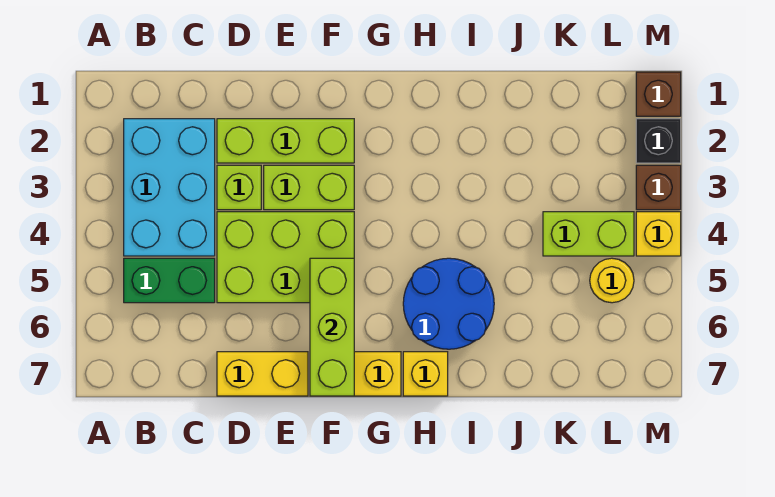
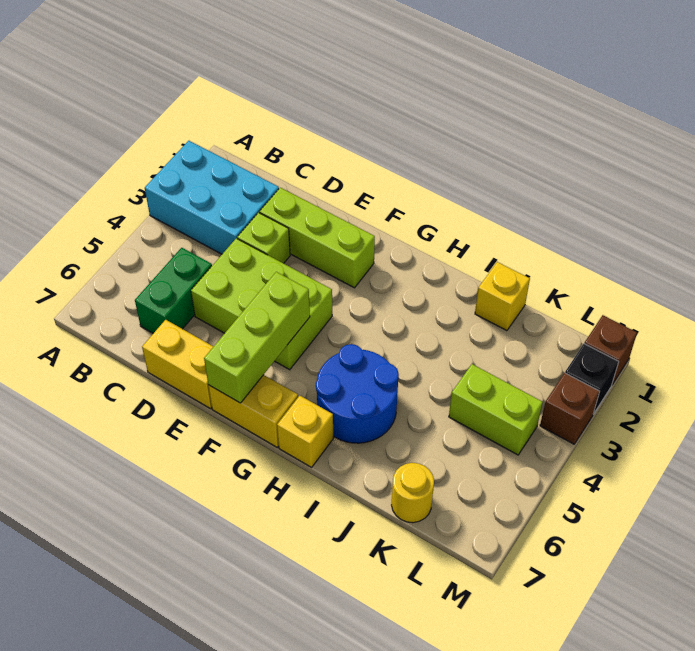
cyan 2x3 brick [124,119,215,256] -> cyan 2x3 brick turned to [145,141,279,254]
green 1x2 brick [124,258,215,303] -> green 1x2 brick turned to [135,248,212,333]
lime 1x2 brick [264,165,354,210] -> none
yellow 1x1 round brick [590,258,634,303] -> yellow 1x1 round brick moved to [392,463,434,523]
yellow 1x1 brick [636,212,681,256] -> yellow 1x1 brick moved to [475,262,530,331]

